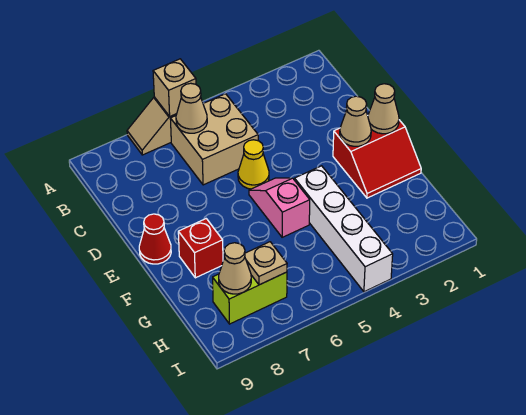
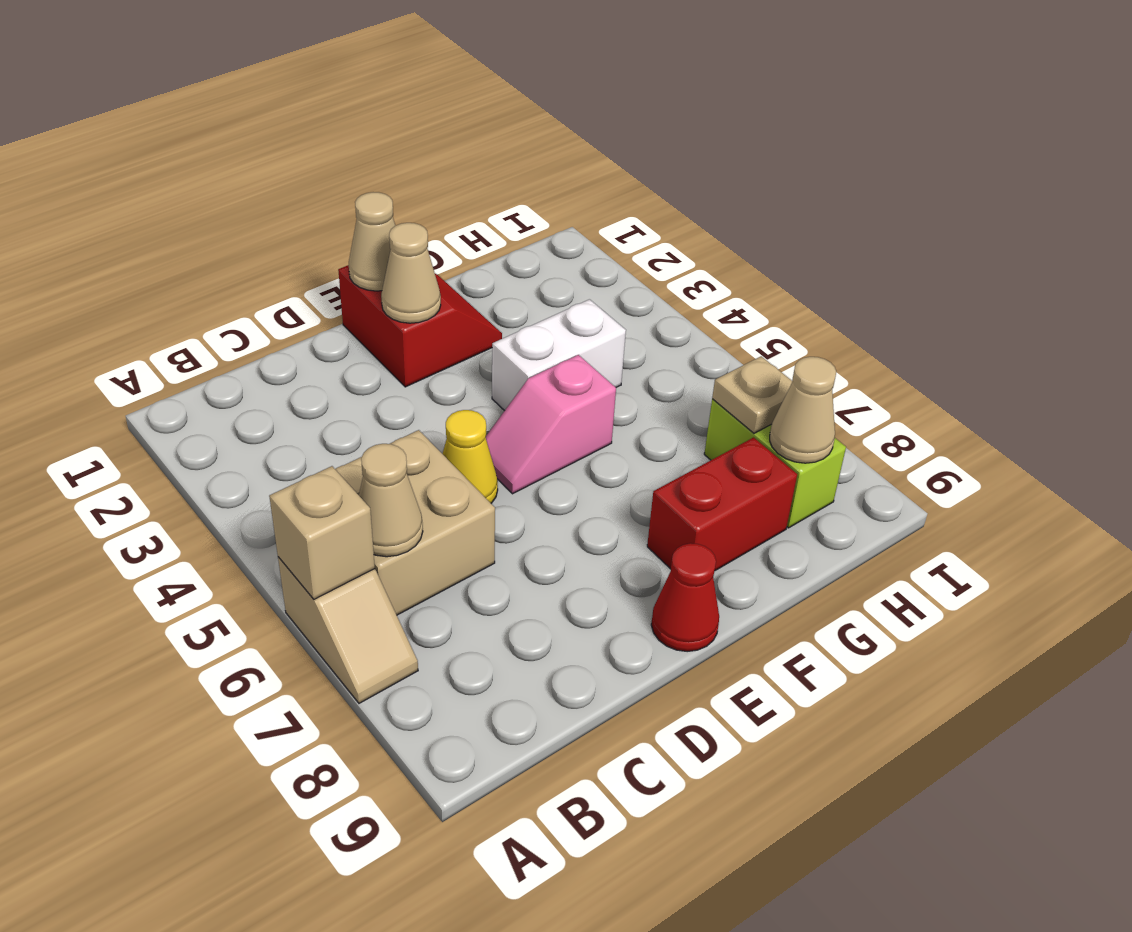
white 1x4 brick [295,166,393,292] -> white 1x2 brick [492,299,626,411]
red 1x1 brick [178,219,223,278] -> red 1x2 brick [647,437,797,571]

